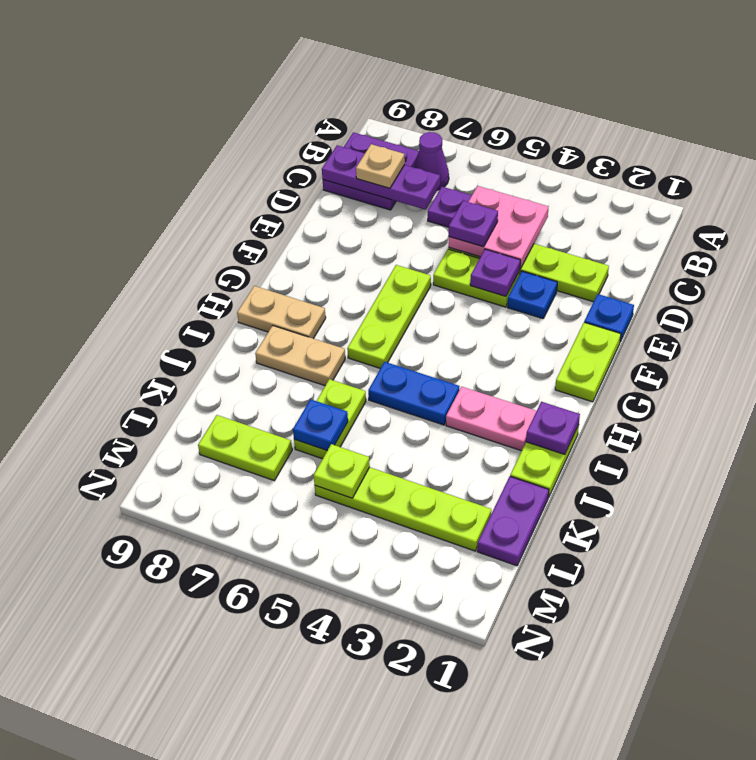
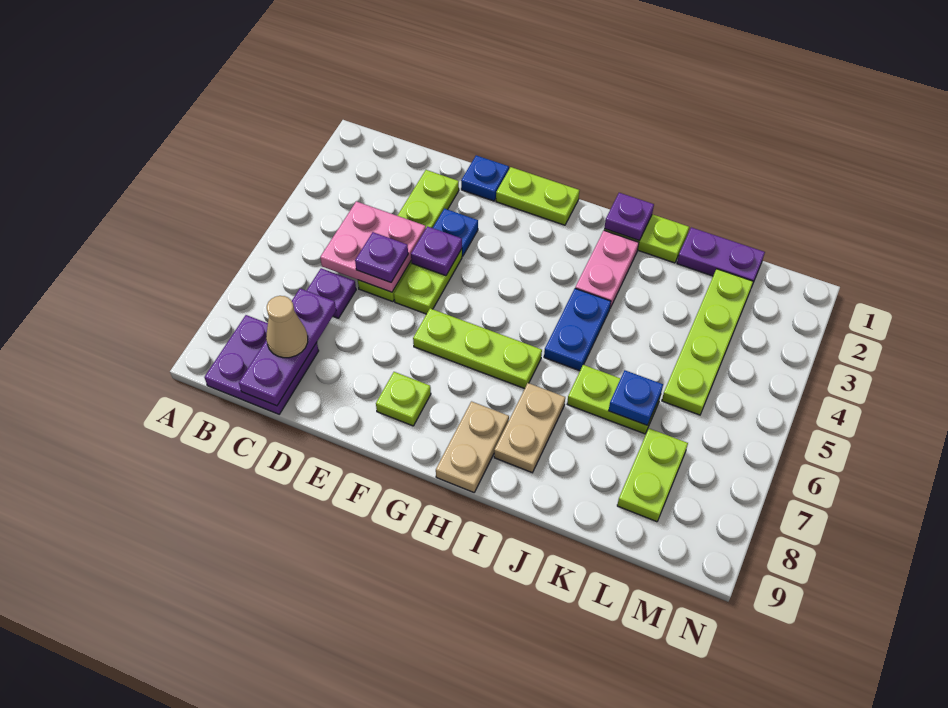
purple 1x1 cone [414,132,449,190] -> none
tan 1x1 plate [356,144,405,188] -> tan 1x1 cone [266,296,308,358]
lime 1x1 plate [314,444,370,498] -> lime 1x1 plate moved to [376,372,431,426]

